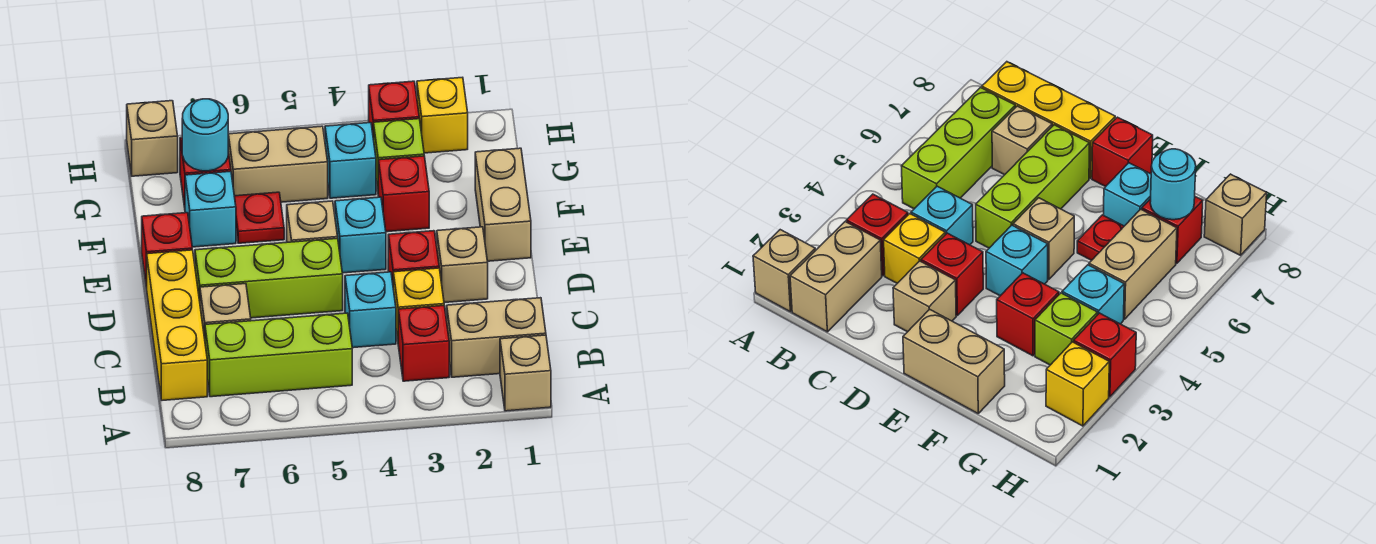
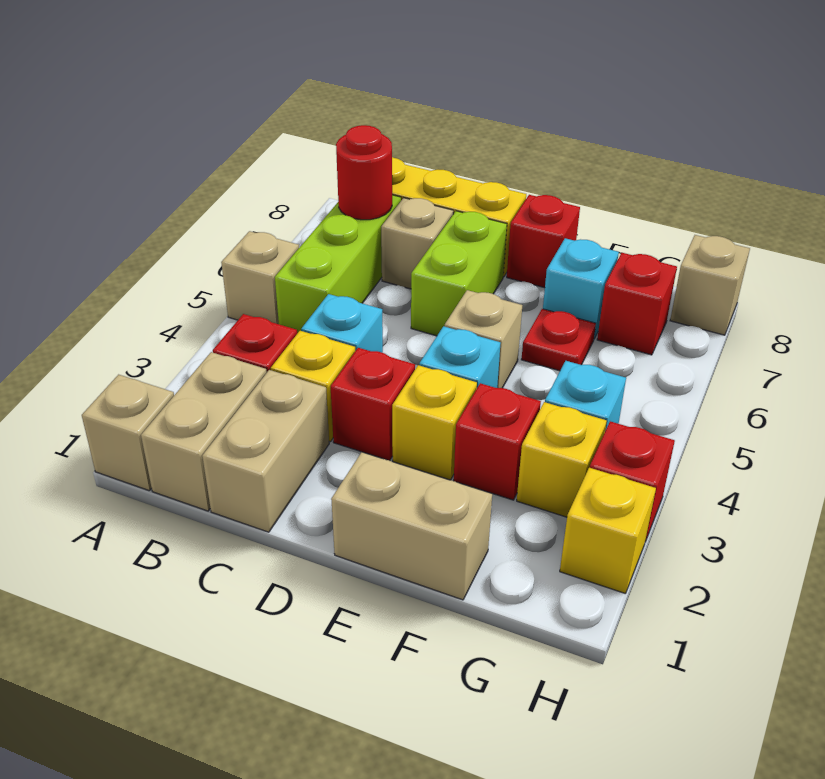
none -> red 1x1 round brick [336,125,392,220]
tan 1x1 brick [437,227,488,303] -> tan 1x1 brick moved to [221,231,299,324]
lime 1x3 brick [195,238,343,318] -> lime 1x2 brick [411,211,507,336]
none -> yellow 1x1 brick [392,365,477,480]
lime 1x1 brick [374,119,424,189] -> yellow 1x1 brick [517,402,607,517]
tan 1x2 brick [228,126,328,202] -> tan 1x2 brick moved to [202,370,329,532]
cyan 1x1 round brick [182,99,228,171] -> none

